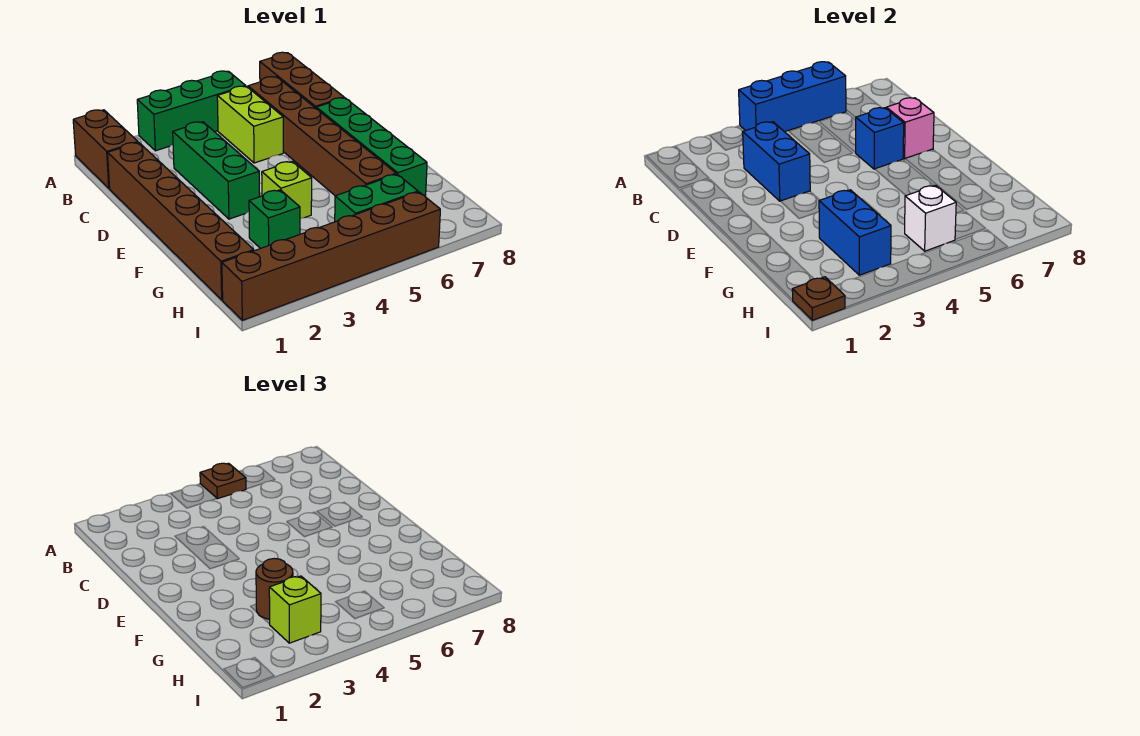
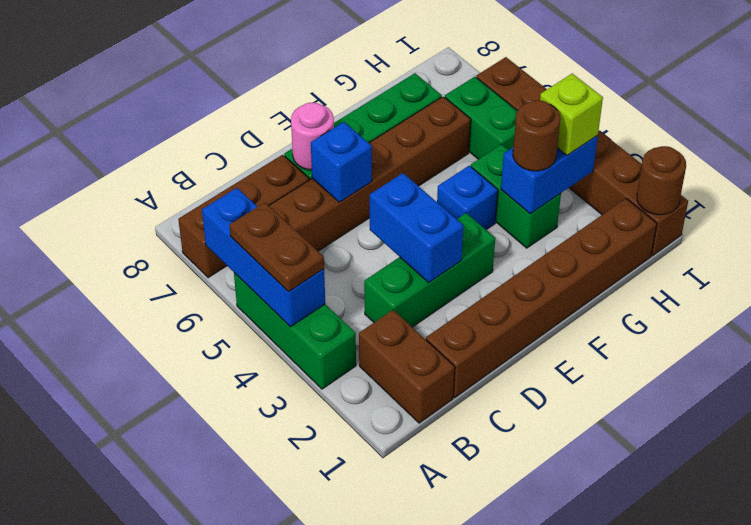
brown 1x2 brick [73,110,138,188] -> brown 1x2 brick turned to [359,310,455,423]
brown 1x1 plate [200,463,246,499] -> brown 1x2 plate [229,202,324,292]
lime 1x2 brick [217,86,283,163] -> none
blue 1x2 brick [743,122,810,201] -> blue 1x2 brick turned to [370,173,463,282]
pink 1x1 brick [886,98,934,159] -> pink 1x1 round brick [291,103,334,170]
lime 1x1 brick [262,161,312,219] -> blue 1x1 brick [437,166,498,230]
green 1x1 brick [249,190,300,249] -> green 1x2 brick [471,144,561,248]
white 1x1 brick [905,185,956,251] -> none
brown 1x1 plate [792,277,845,320] -> brown 1x1 round brick [637,146,686,215]

